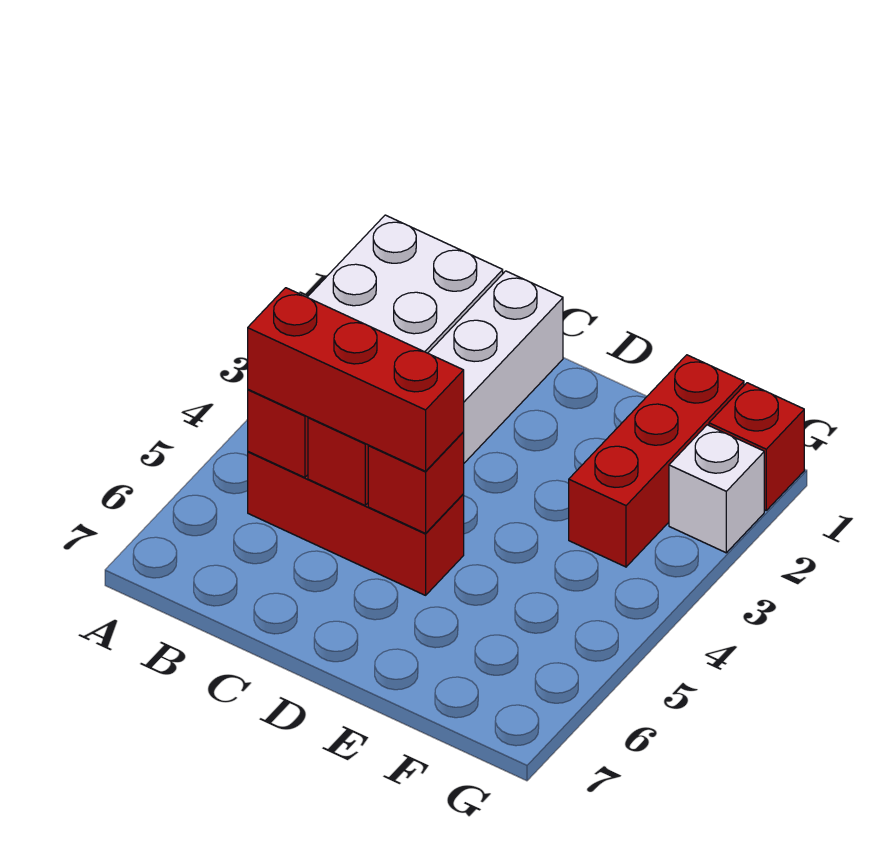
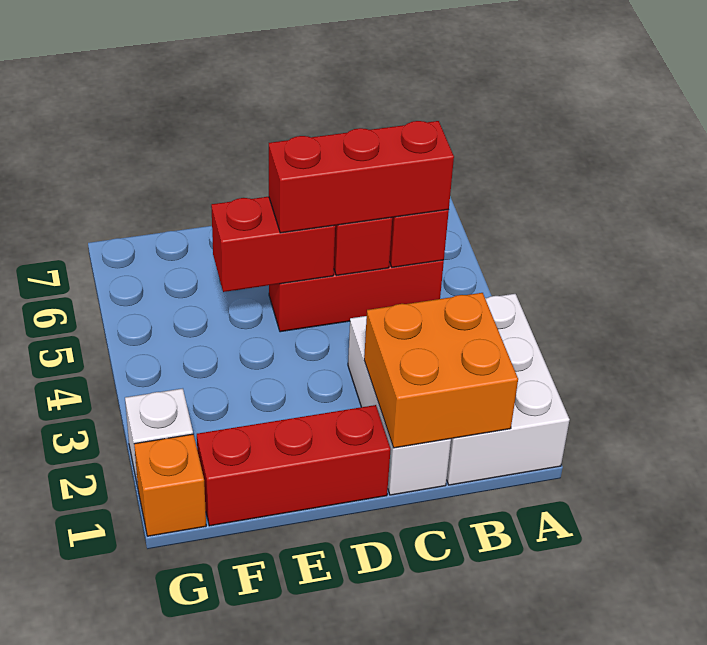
none -> orange 2x2 brick [364,293,518,448]
red 1x1 brick [368,432,464,533] -> red 1x2 brick [211,197,335,292]
red 1x3 brick [569,355,744,567] -> red 1x3 brick turned to [197,405,391,526]
red 1x1 brick [709,383,804,510] -> orange 1x1 brick [134,434,206,536]

